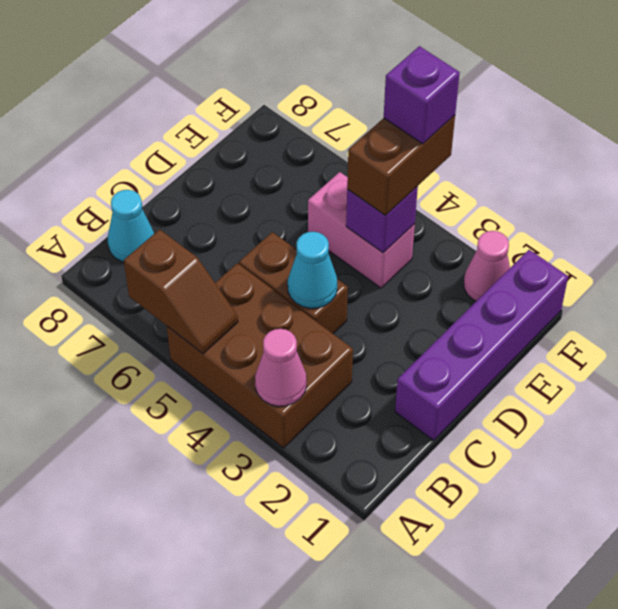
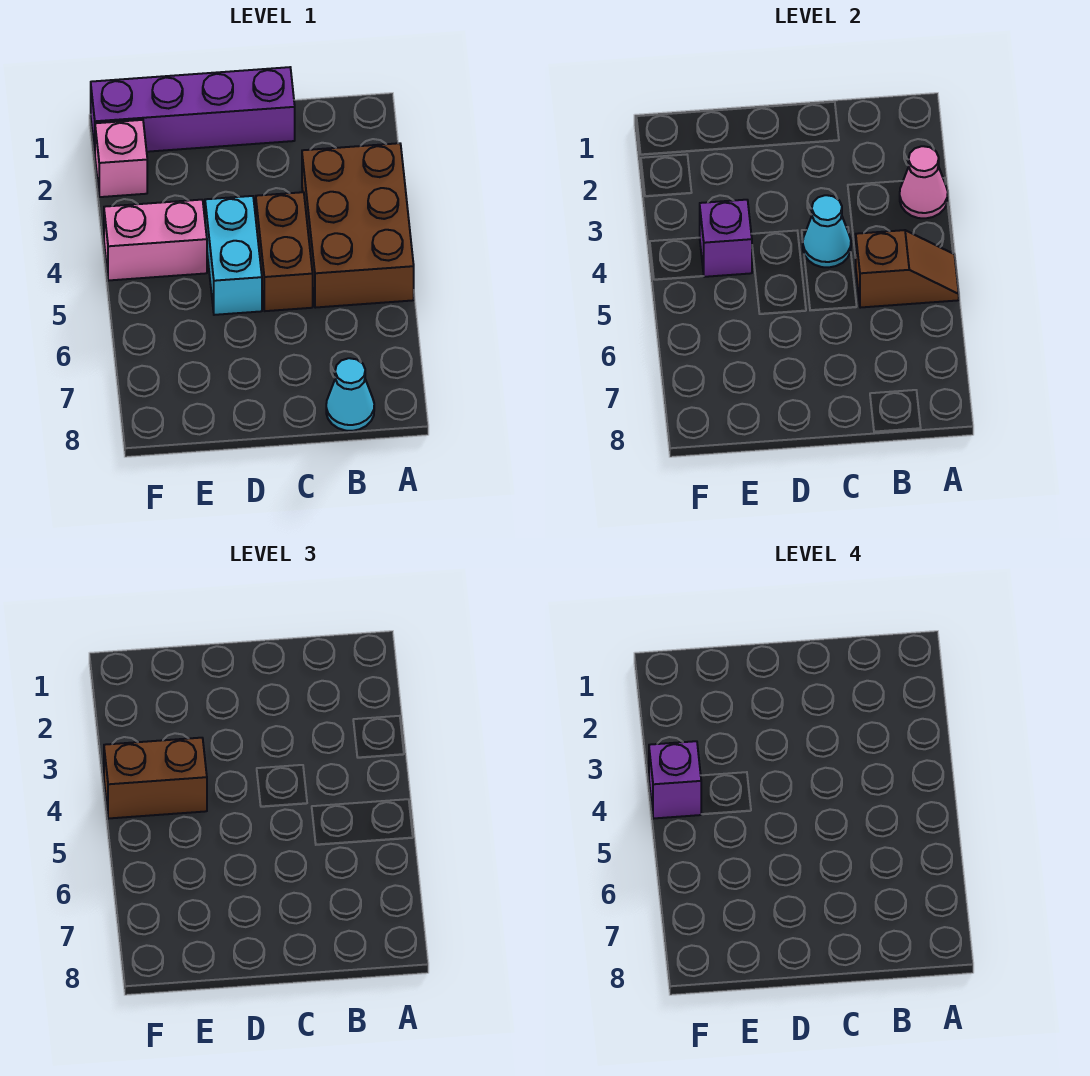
brown 1x2 slope [124,229,238,354] -> brown 1x2 slope turned to [855,230,959,308]
none -> cyan 1x2 brick [205,196,262,315]
pink 1x2 brick [308,172,415,288] -> pink 1x2 brick turned to [104,200,207,281]
pink 1x1 cone [464,231,510,301] -> pink 1x1 brick [95,120,147,197]

